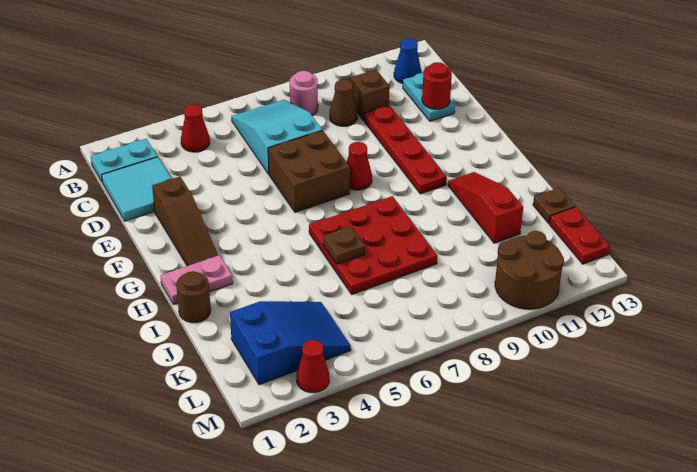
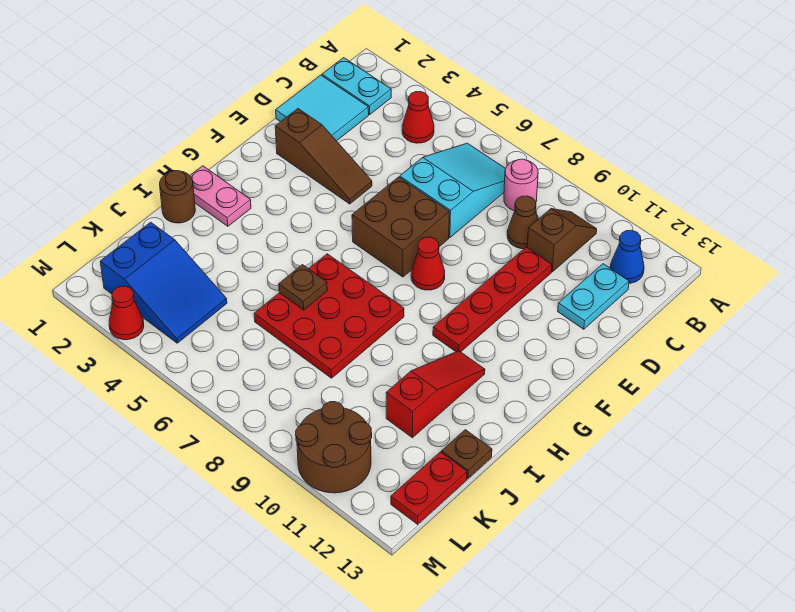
red 1x1 round brick [422,62,452,109] -> none
brown 1x3 slope [152,176,218,266] -> brown 1x3 slope turned to [275,109,372,204]

